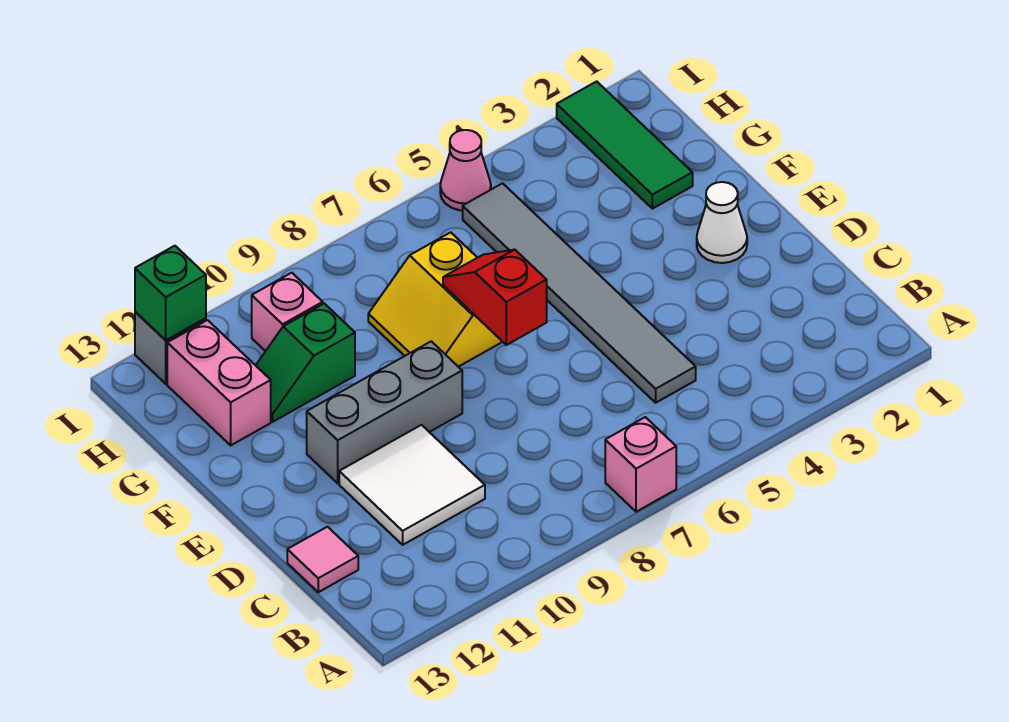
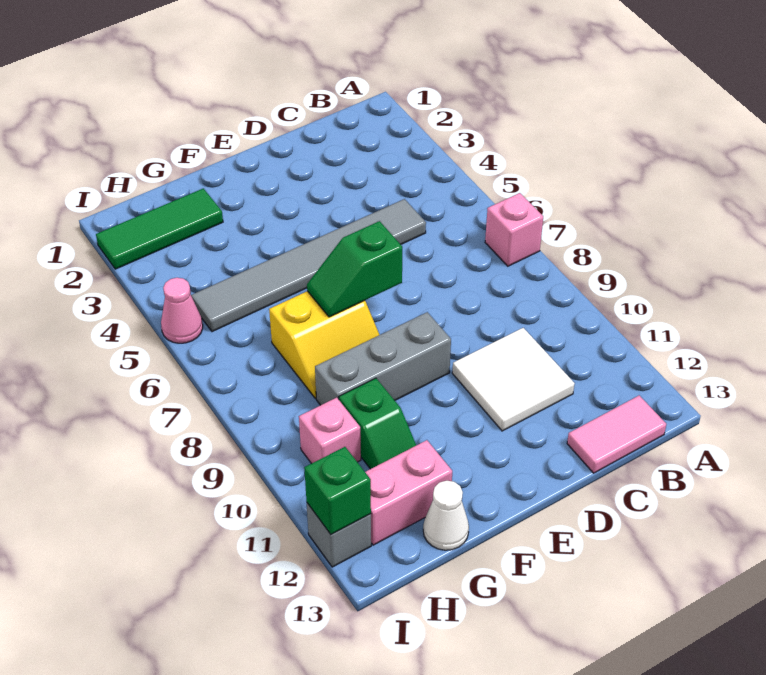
pink 1x1 tile [287,527,358,592] -> pink 1x2 tile [567,395,666,473]
white 1x1 cone [697,182,747,263] -> white 1x1 cone moved to [423,481,469,550]
red 1x2 slope [443,250,547,345] -> green 1x2 slope [307,221,402,317]
grey 1x3 brick [307,341,462,483] -> grey 1x3 brick turned to [315,312,451,405]

